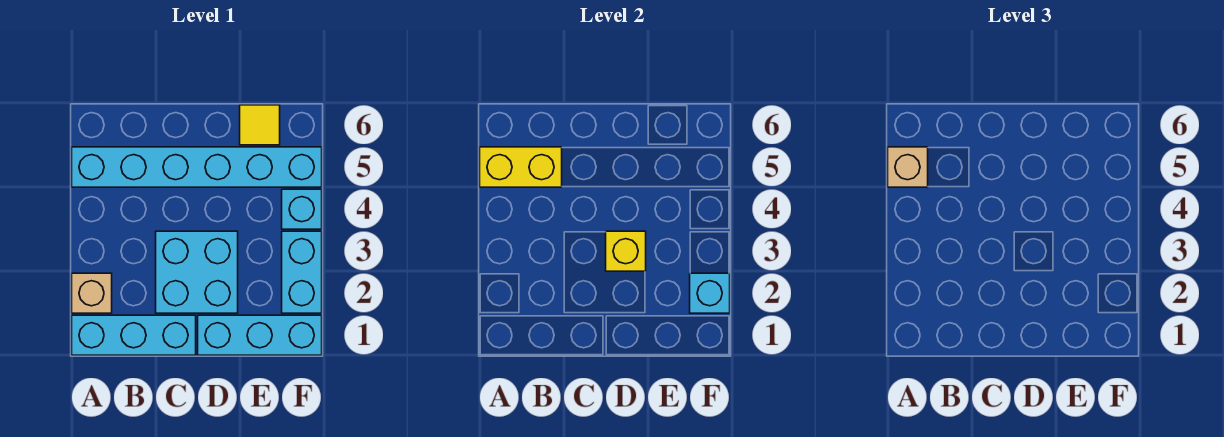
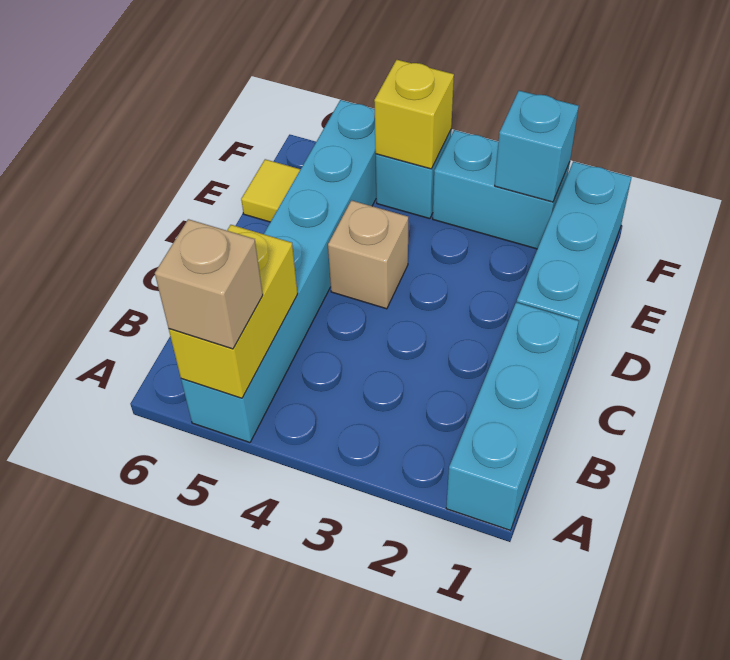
tan 1x1 brick [72,273,112,313] -> tan 1x1 brick moved to [328,200,408,309]
cyan 2x2 brick [156,231,238,313] -> none
yellow 1x1 brick [606,231,646,271] -> yellow 1x1 brick moved to [374,60,454,169]

